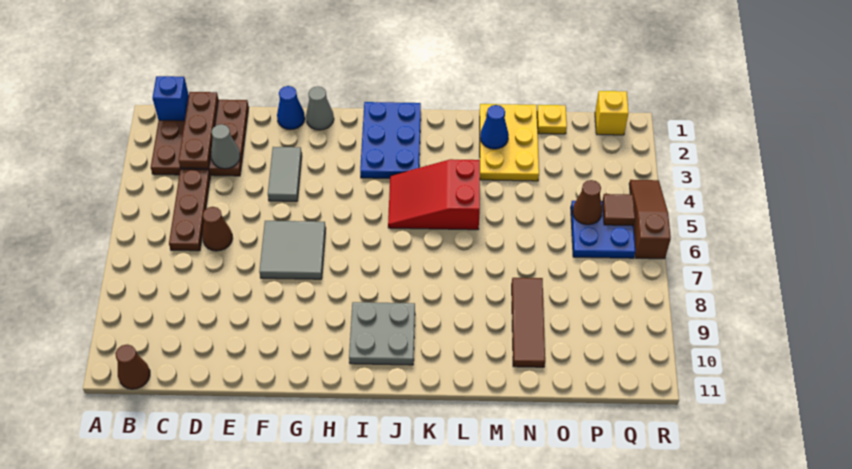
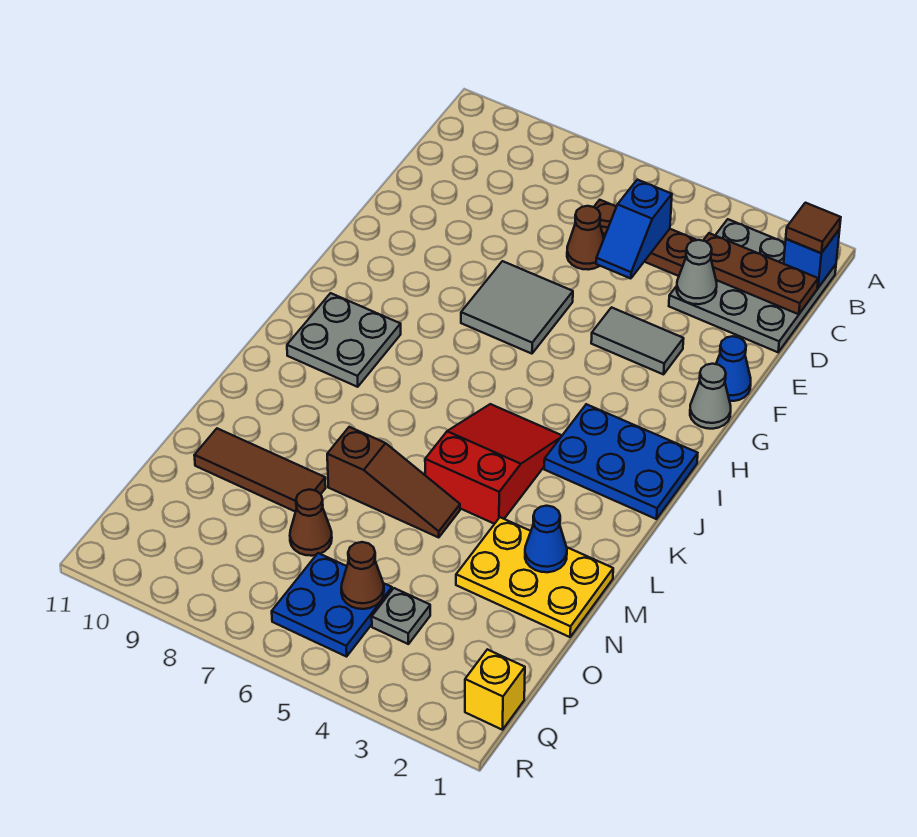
brown 3x3 plate [151,100,249,176] -> grey 3x3 plate [669,219,836,352]
brown 1x1 cone [115,345,150,389] -> brown 1x1 cone moved to [290,489,332,556]
none -> blue 1x2 slope [596,180,672,279]
yellow 1x1 plate [537,105,567,134] -> none
none -> grey 1x1 plate [372,588,430,644]
brown 1x1 tile [602,194,635,226] -> brown 1x1 tile moved to [786,203,841,253]
brown 1x3 slope [629,180,671,259] -> brown 1x3 slope moved to [327,427,460,537]

